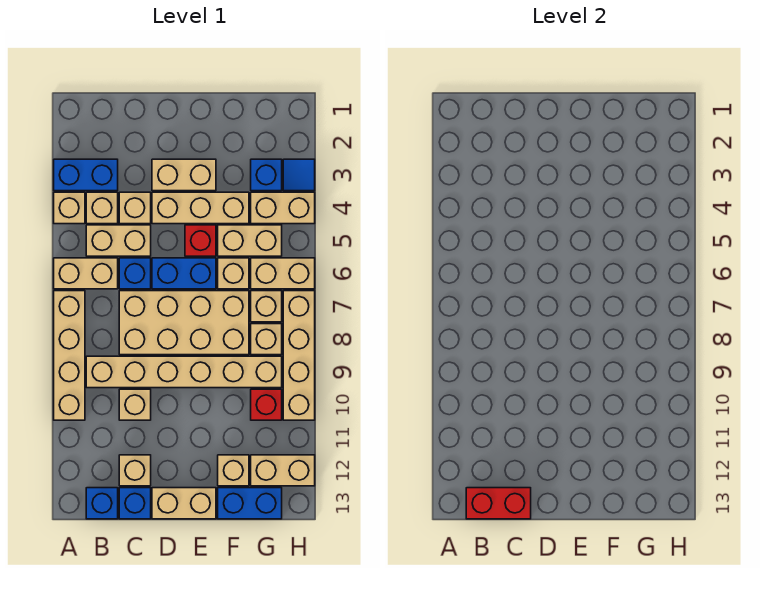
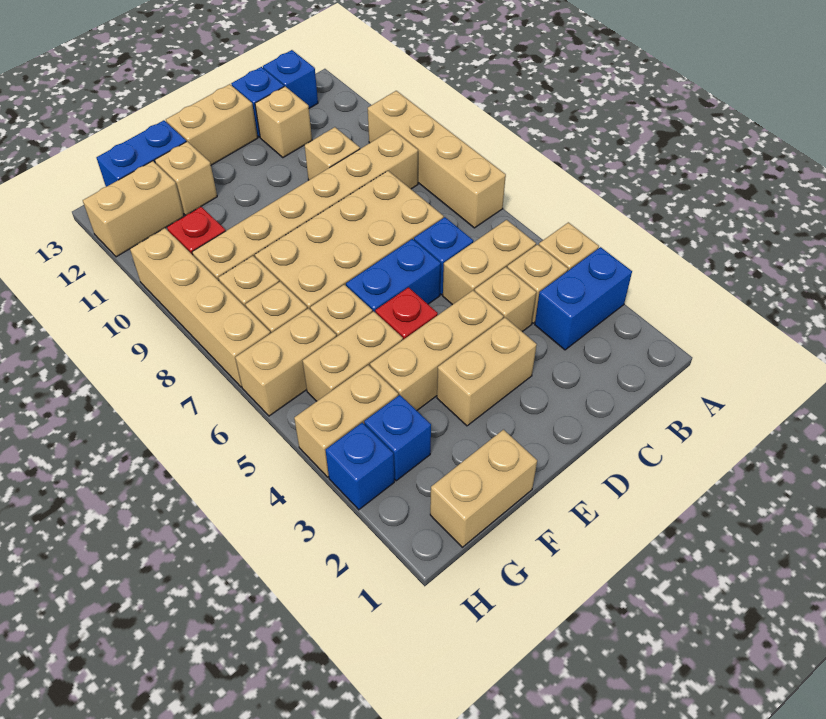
tan 1x2 brick [54,258,118,289] -> tan 1x2 brick moved to [430,430,537,547]
red 1x2 brick [466,488,531,519] -> none
blue 1x1 tile [283,159,315,191] -> blue 1x1 brick [325,423,394,510]

